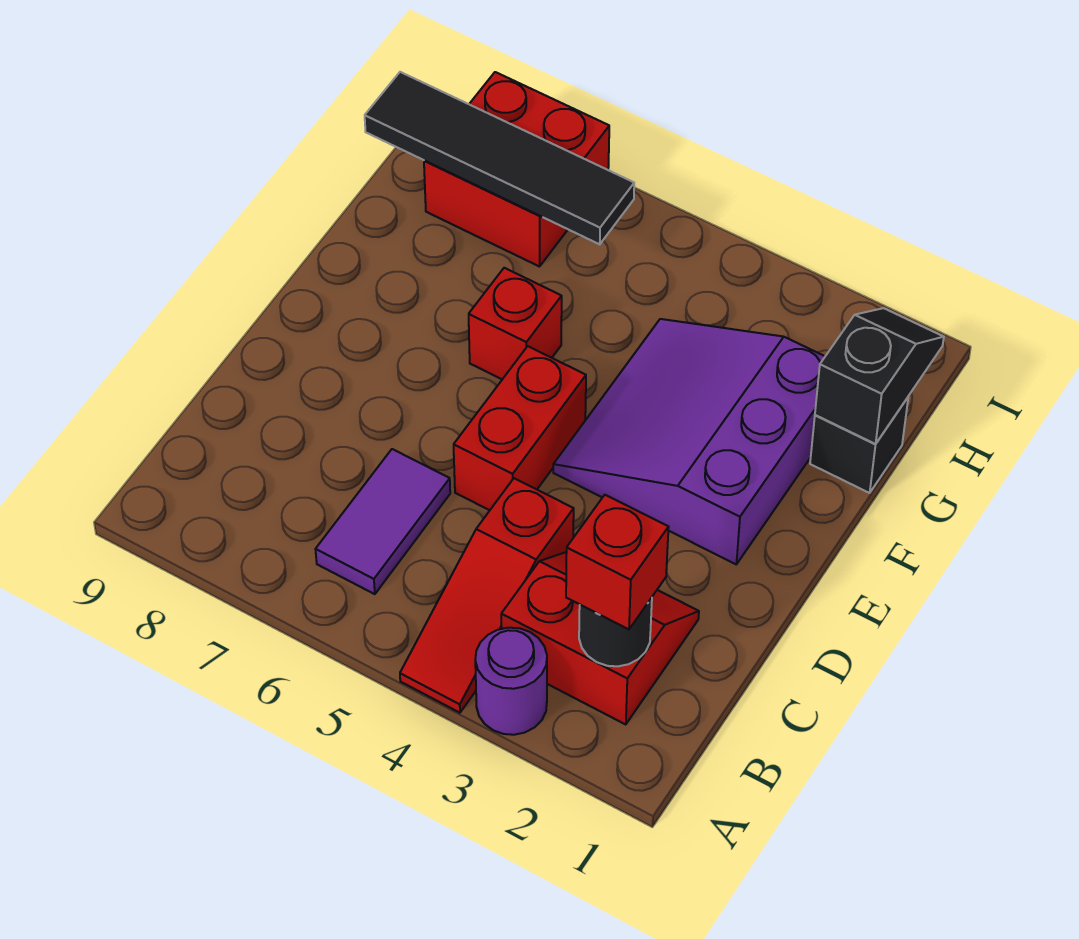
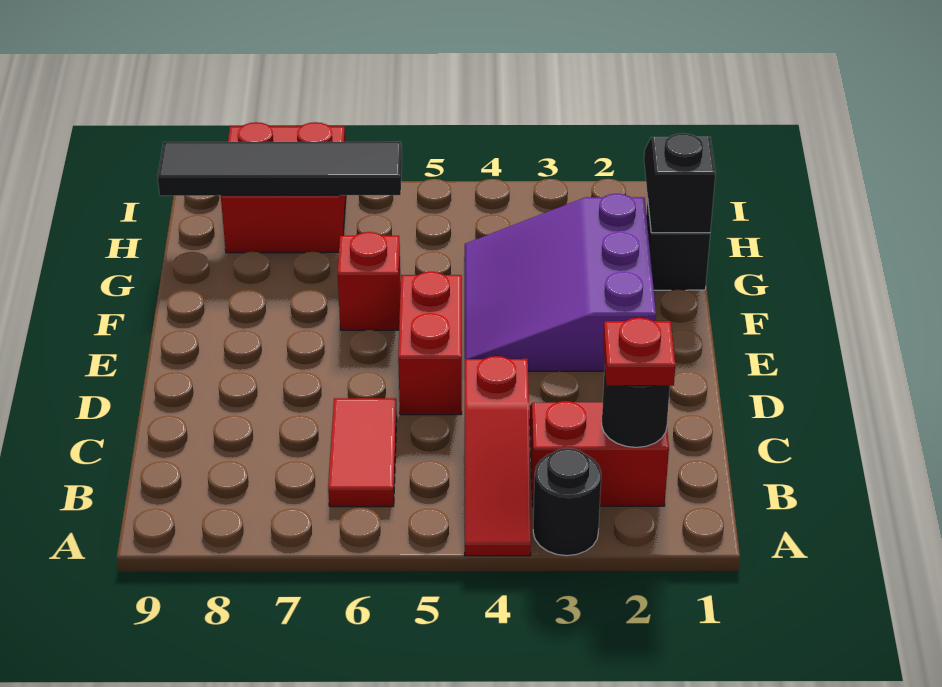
purple 1x1 round brick [475,628,547,735] -> black 1x1 round brick [533,448,601,556]
red 1x1 brick [566,495,669,629] -> red 1x1 plate [603,318,675,386]
purple 1x2 tile [316,449,450,594] -> red 1x2 tile [328,398,397,507]

